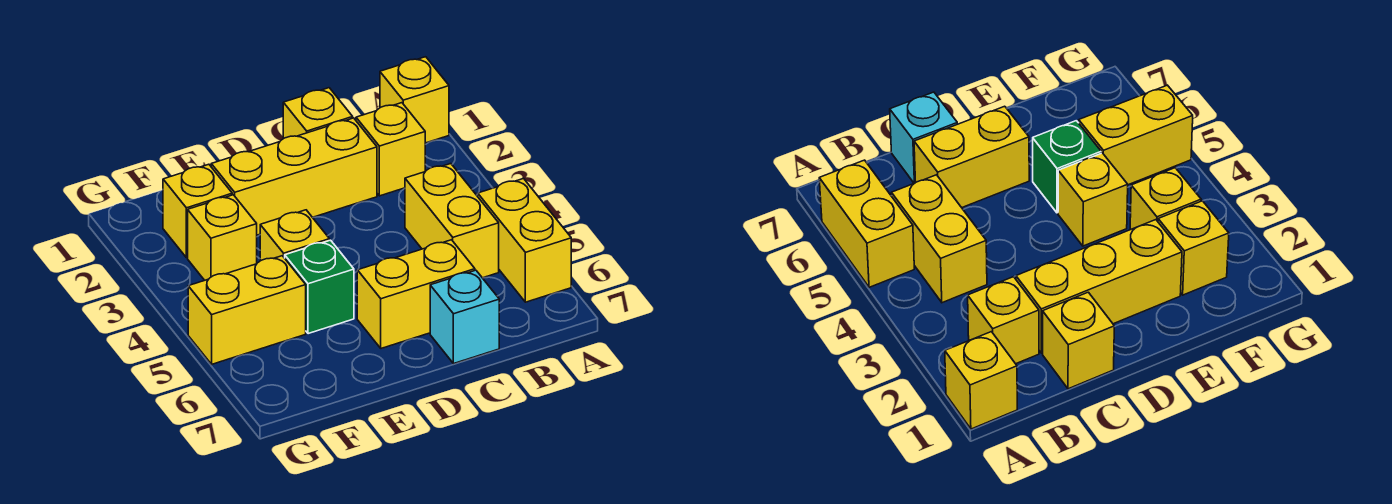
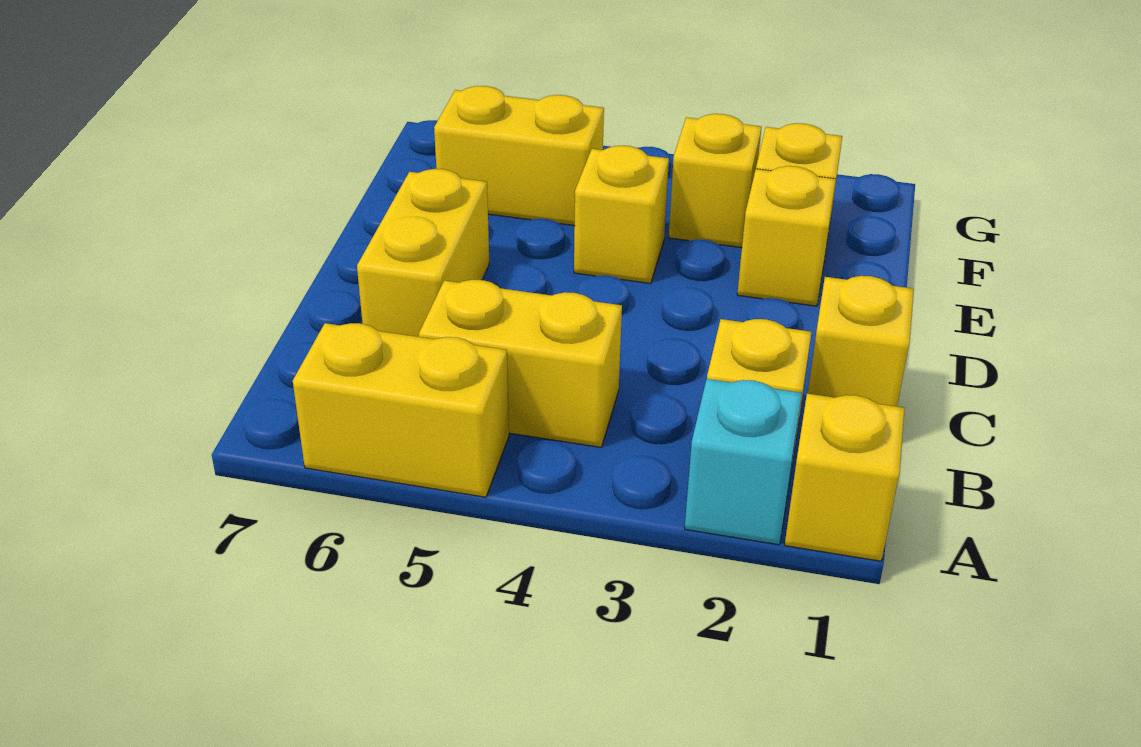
yellow 1x3 brick [211,118,377,235] -> yellow 1x1 brick [737,166,836,306]
cyan 1x1 brick [430,270,499,364] -> cyan 1x1 brick moved to [685,379,802,545]
green 1x1 brick [285,240,354,334] -> none
yellow 1x2 brick [188,256,306,364] -> yellow 1x2 brick turned to [434,86,604,226]

